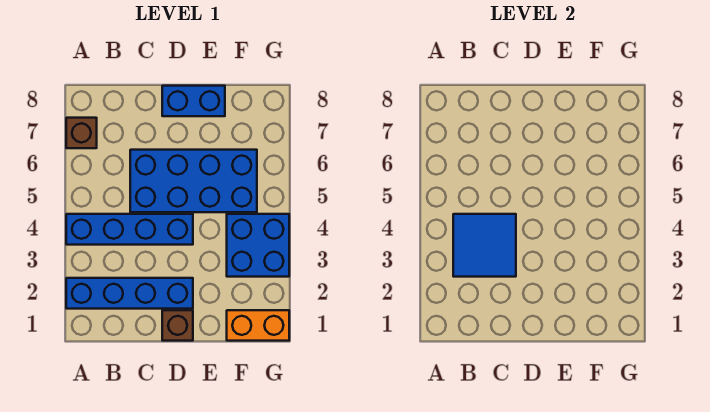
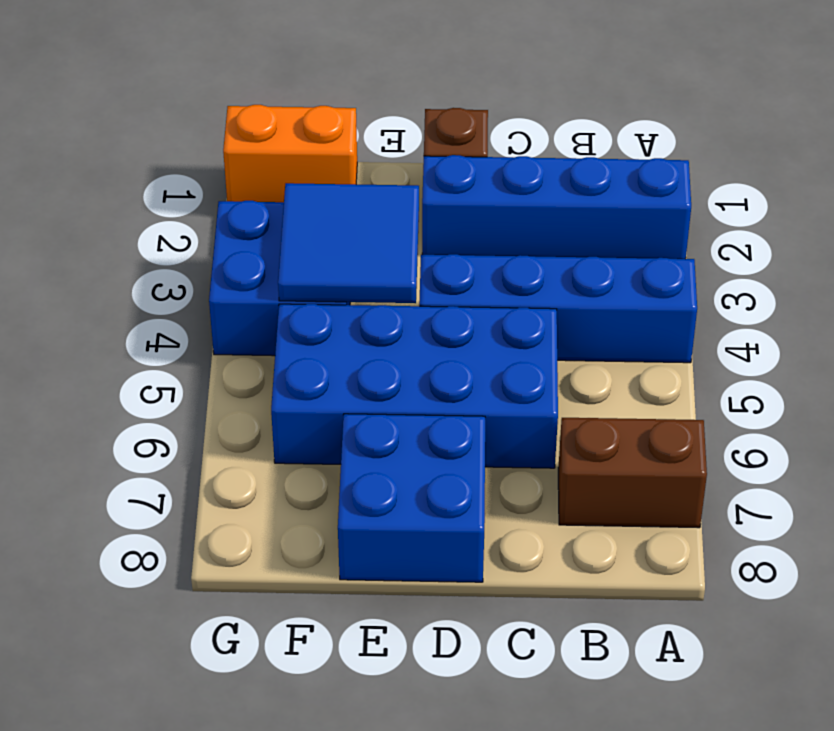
brown 1x1 brick [66,118,97,148] -> brown 1x2 brick [558,418,707,528]
blue 2x2 tile [453,214,516,277] -> blue 2x2 tile moved to [278,183,419,303]
blue 1x2 brick [162,86,225,116] -> blue 2x2 brick [338,414,485,582]

